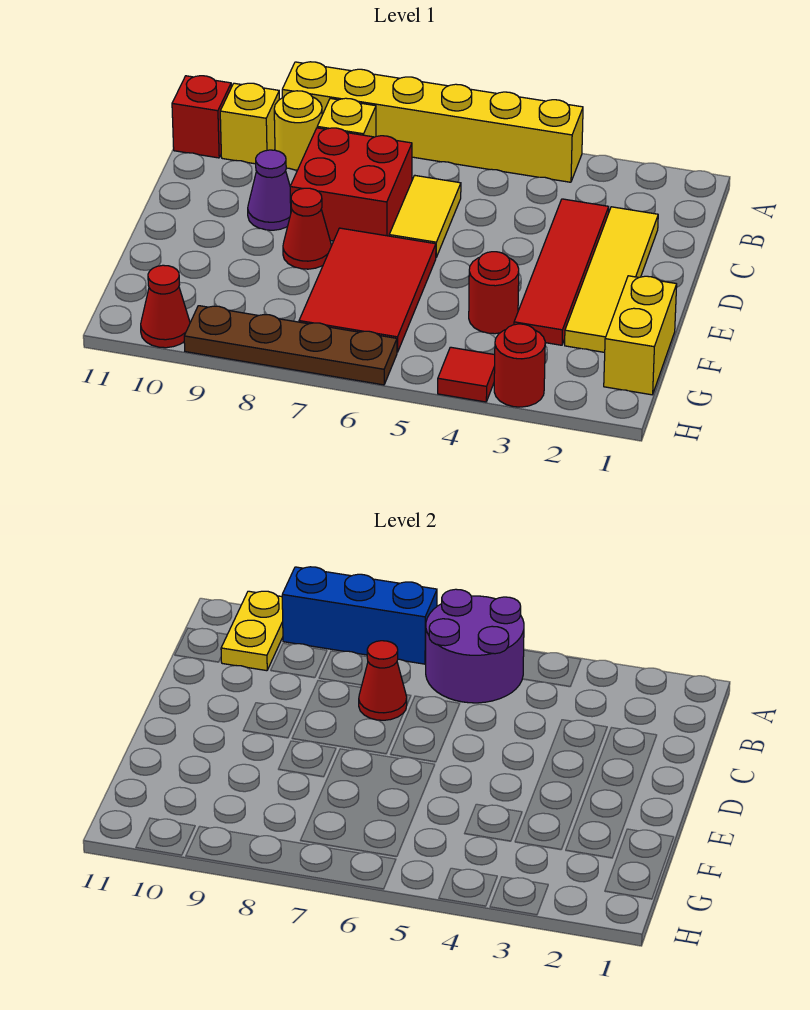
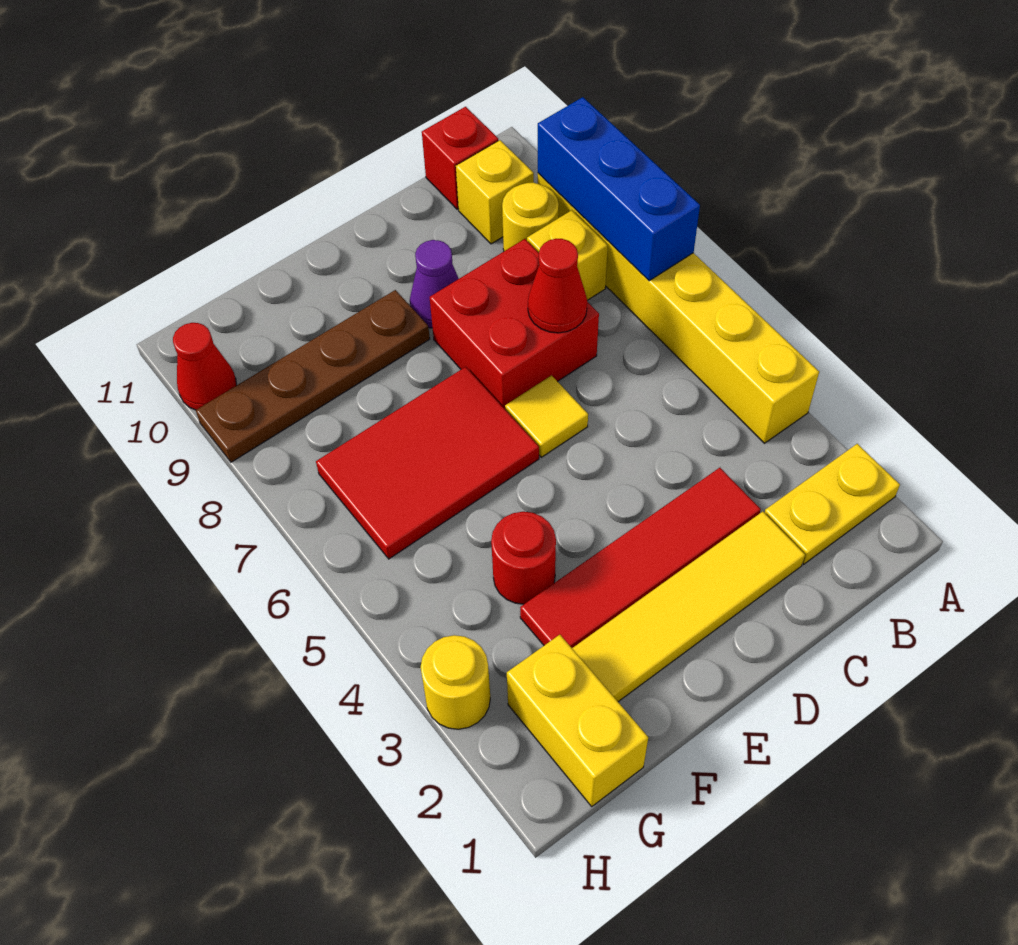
purple 2x2 round brick [425,589,524,703] -> none
yellow 1x2 plate [221,591,283,671] -> yellow 1x2 plate moved to [764,444,900,564]
yellow 1x2 tile [389,175,461,257] -> yellow 1x1 tile [505,376,588,457]
red 1x1 cone [283,188,331,269] -> none
yellow 1x2 brick [604,276,677,395] -> yellow 1x2 brick turned to [507,635,648,806]
red 1x1 round brick [494,324,545,407] -> yellow 1x1 round brick [421,635,490,729]
red 1x1 tile [438,347,495,402] -> none
brown 1x4 plate [184,306,397,385] -> brown 1x4 plate turned to [196,290,430,462]

